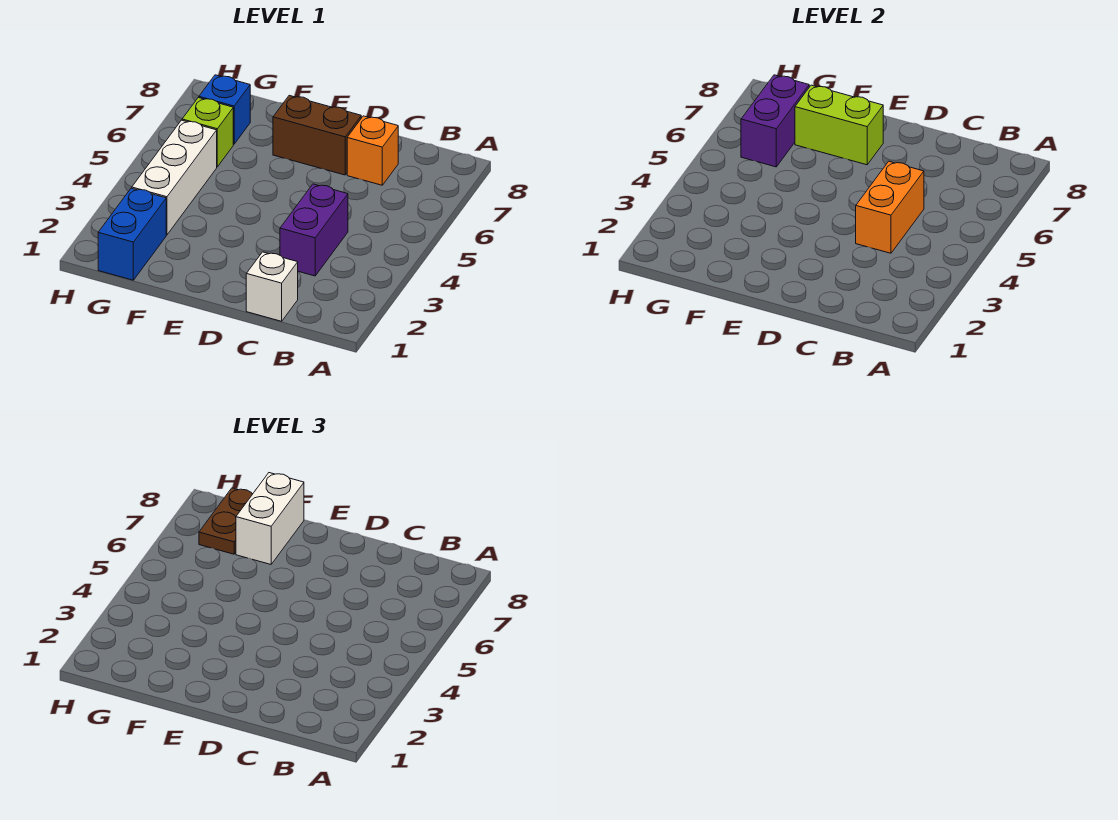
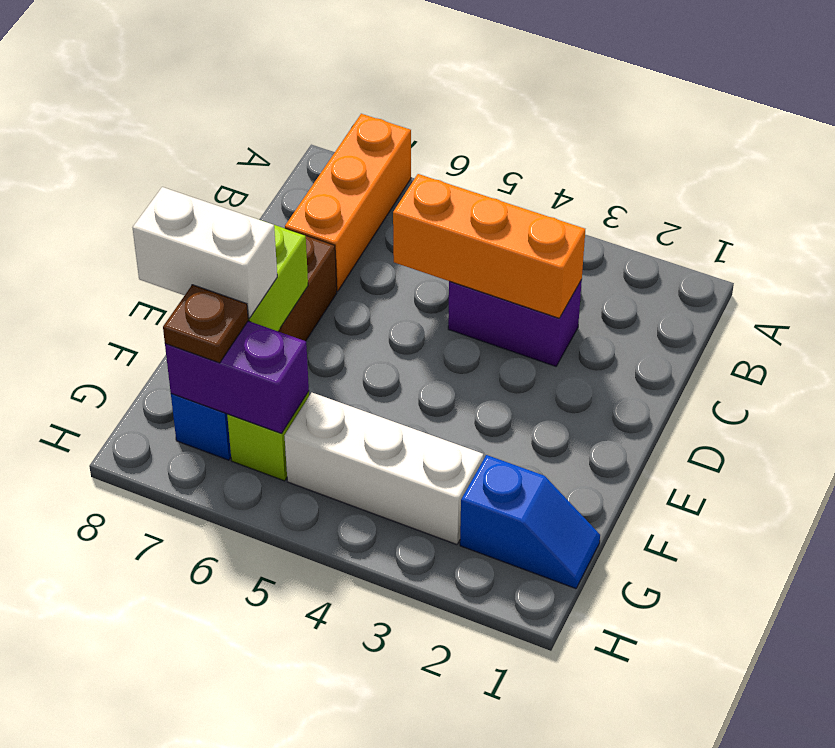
white 1x1 brick [246,252,298,321] -> none
orange 1x2 brick [856,161,924,253] -> orange 1x3 brick [393,174,585,318]
orange 1x1 brick [347,116,398,185] -> orange 1x3 brick [285,114,411,291]
blue 1x2 brick [98,188,166,280] -> blue 1x2 slope [460,455,600,589]
brown 1x2 plate [199,488,252,554] -> brown 1x1 plate [163,285,248,363]

